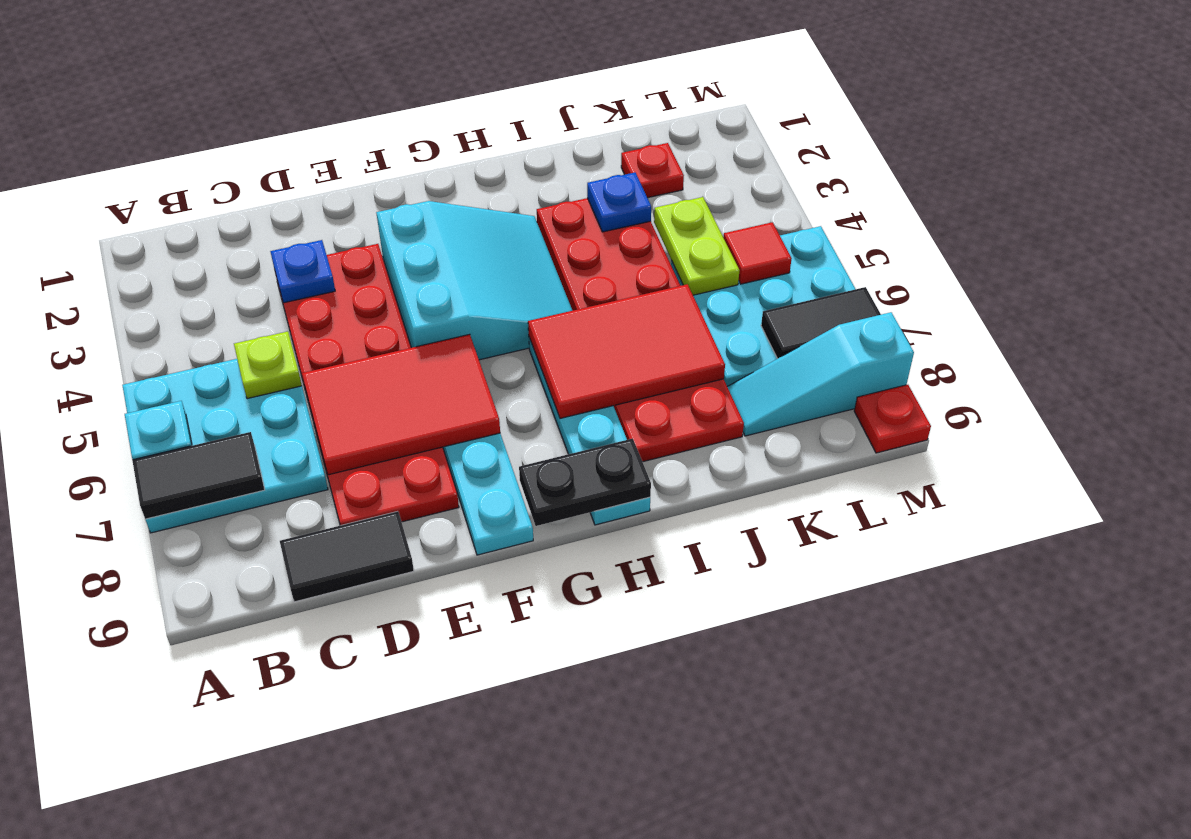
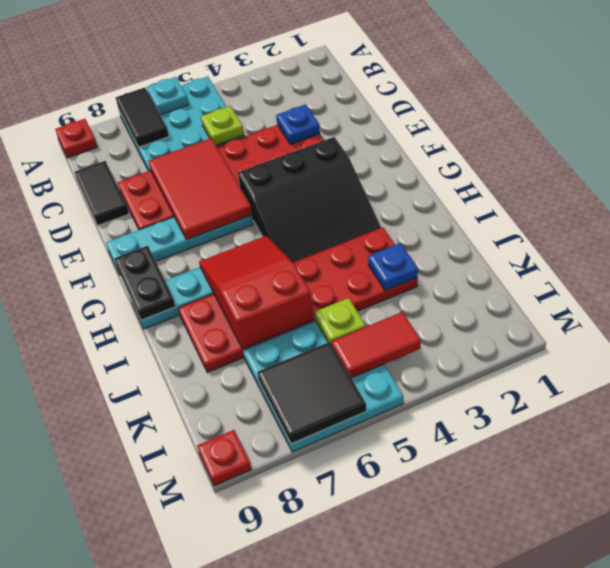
cyan 3x3 slope [376,201,572,360] -> black 3x3 slope [238,137,381,262]
red 2x3 tile [528,284,725,419] -> red 2x3 slope [199,236,313,349]
red 1x1 plate [621,143,684,198] -> red 1x1 plate moved to [55,119,97,158]
lime 1x2 plate [654,197,740,295] -> lime 1x1 plate [315,298,366,344]
cyan 1x3 slope [727,312,914,436] -> none
red 1x1 tile [724,222,792,284] -> red 1x2 tile [332,312,421,378]
black 1x2 tile [761,287,881,359] -> black 2x2 tile [257,342,366,444]

